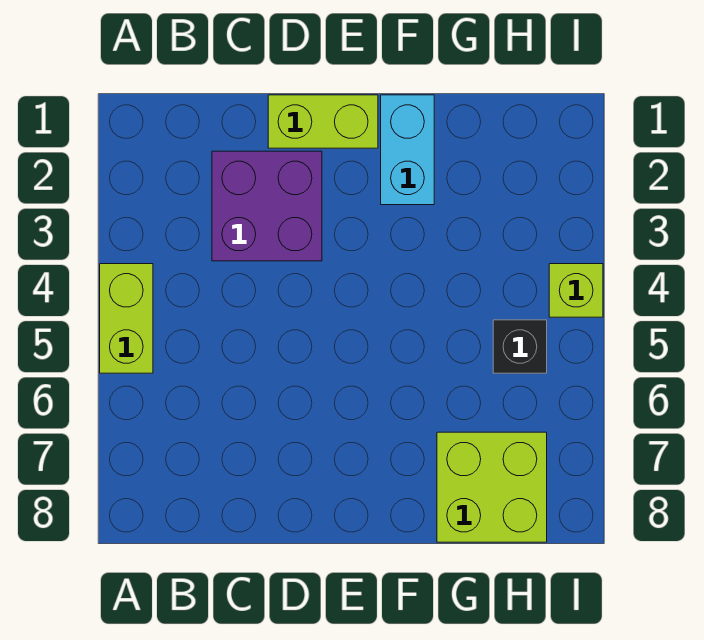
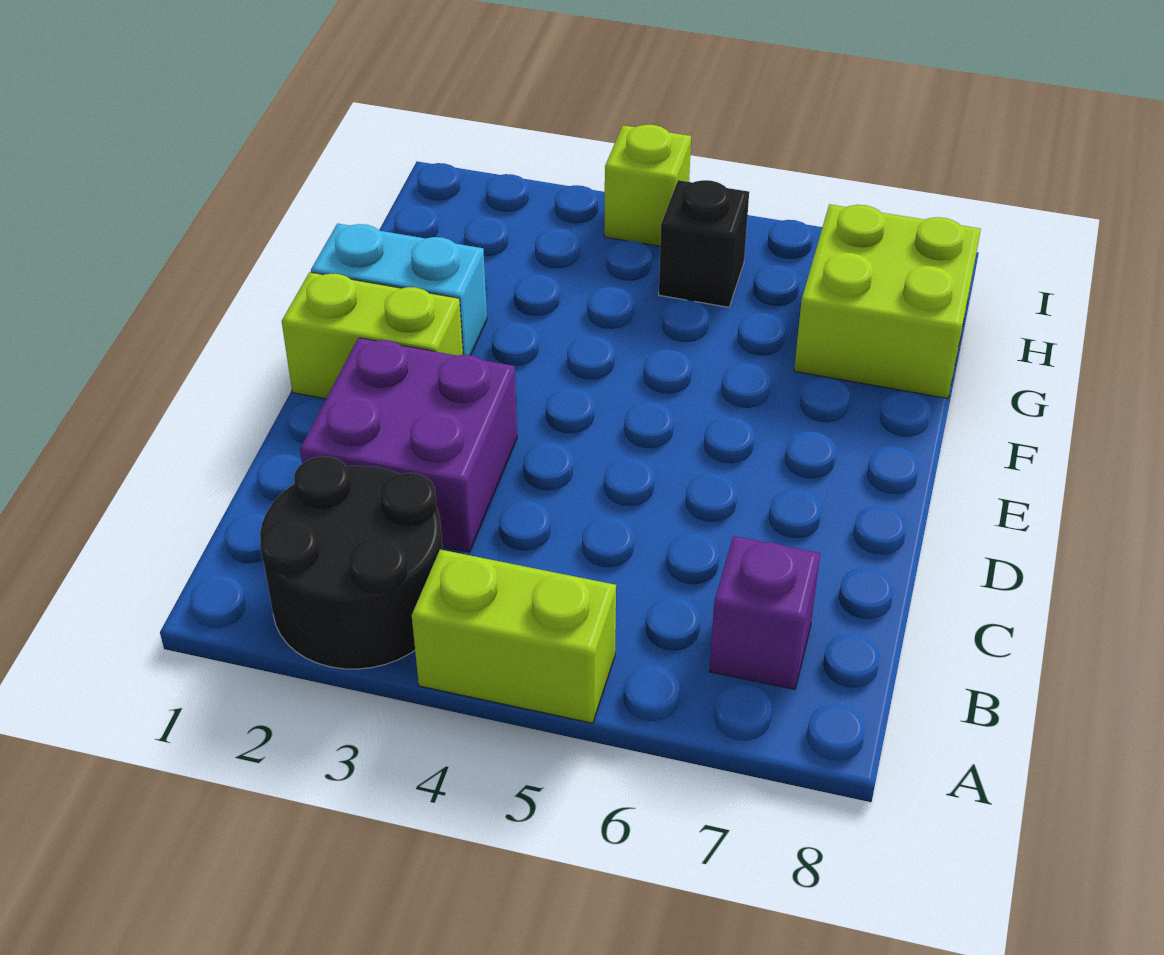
none -> black 2x2 round brick [260,456,443,669]
none -> purple 1x1 brick [709,536,820,689]
lime 1x2 brick [268,95,378,148] -> lime 1x2 brick turned to [282,272,463,399]

